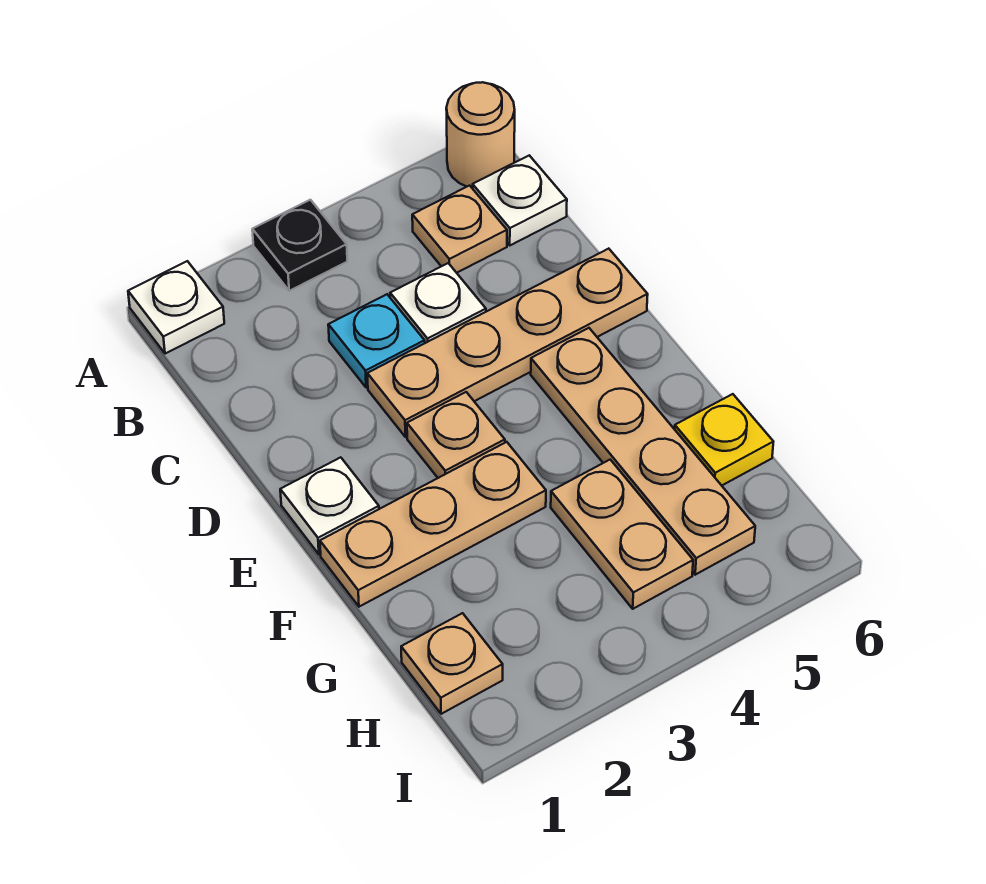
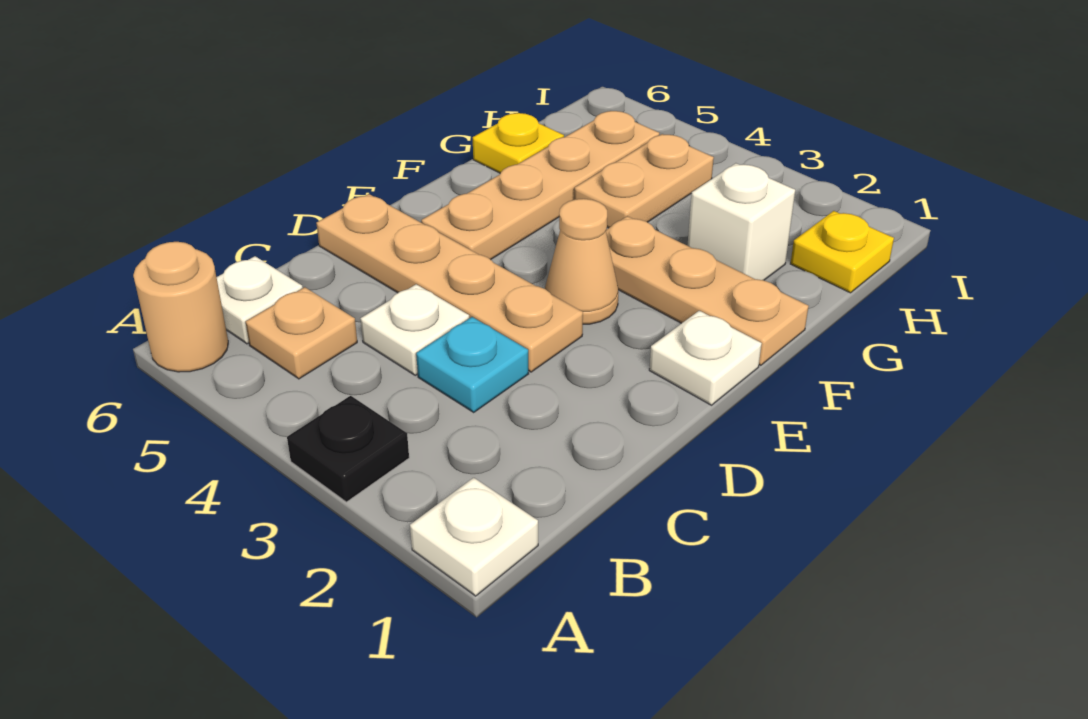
tan 1x1 plate [407,392,505,478] -> tan 1x1 cone [545,199,619,324]
none -> white 1x1 brick [687,163,795,280]
tan 1x1 plate [401,613,503,714] -> yellow 1x1 plate [790,211,894,293]

